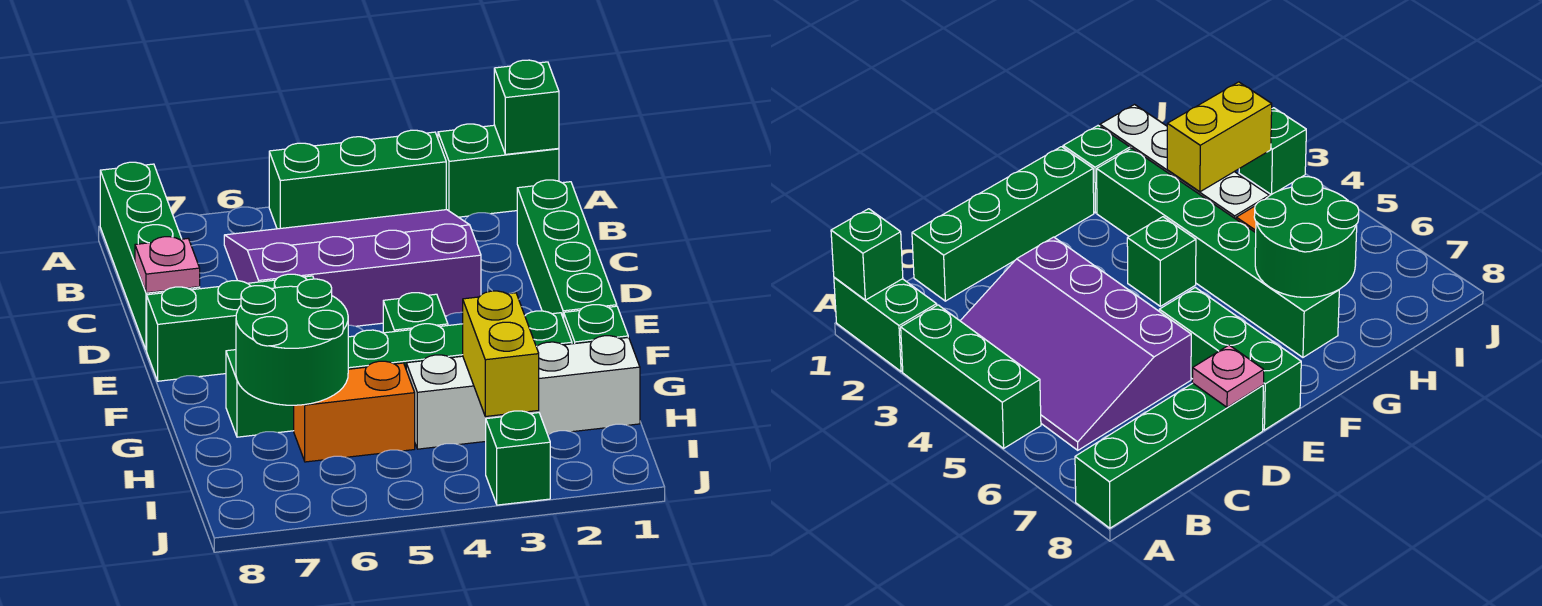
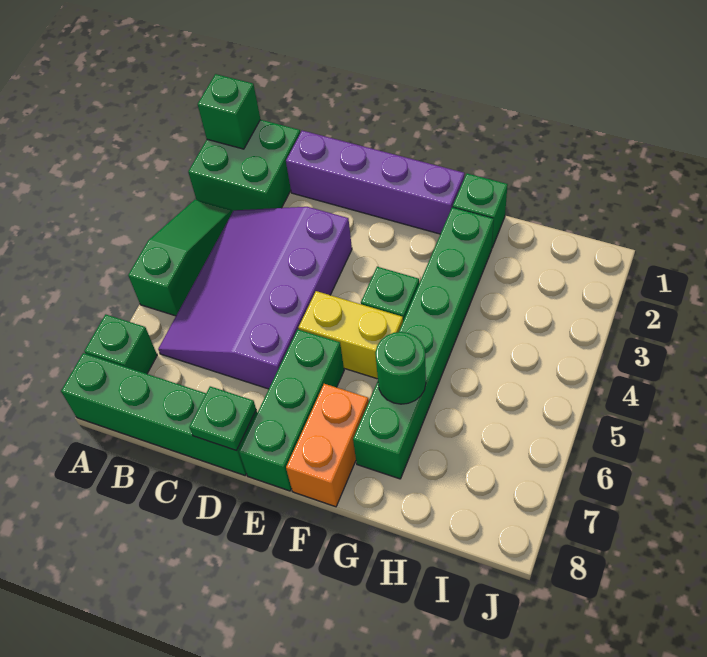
green 1x2 brick [438,124,559,217] -> green 2x2 brick [188,120,300,212]
green 1x3 brick [269,130,446,229] -> green 1x3 slope [128,200,232,316]
green 1x4 brick [517,180,617,319] -> purple 1x4 brick [286,131,464,234]
pink 1x1 plate [135,237,200,293] -> green 1x1 plate [189,386,256,450]
green 2x2 round brick [236,279,348,405] -> green 1x1 round brick [375,332,426,404]
white 1x4 brick [406,336,640,449] -> none
yellow 1x2 brick [463,291,539,416] -> yellow 1x2 brick moved to [298,291,403,379]
orange 1x2 brick [294,361,415,462] -> orange 1x2 brick moved to [286,384,369,507]
green 1x1 brick [486,411,550,505] -> green 1x1 brick moved to [84,314,157,374]

